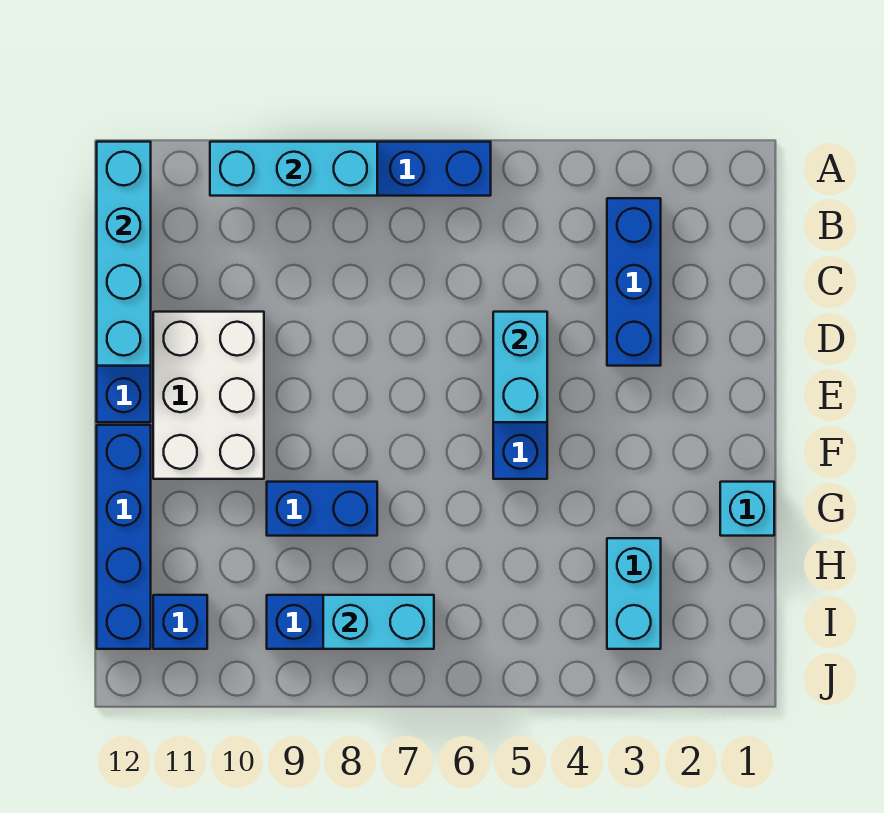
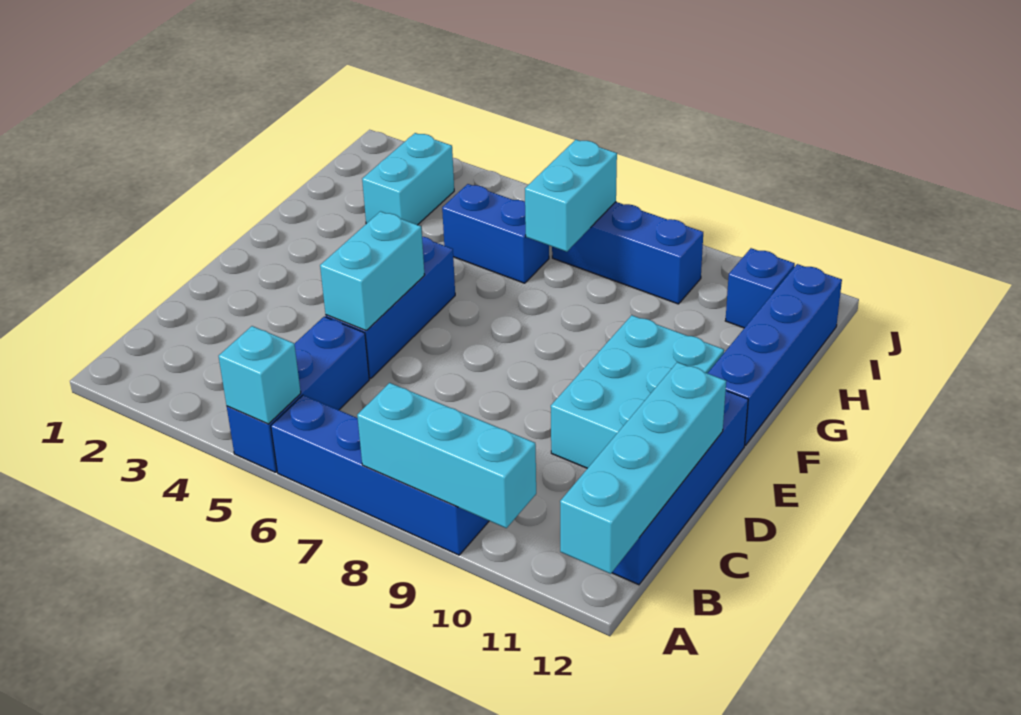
blue 1x3 brick [607,198,661,366] -> blue 1x3 brick moved to [227,317,369,472]
white 2x3 brick [153,312,264,479] -> cyan 2x3 brick [551,315,724,468]
cyan 1x1 brick [720,482,774,536] -> cyan 1x1 brick moved to [219,326,301,424]
blue 1x2 brick [267,482,377,536] -> blue 1x2 brick moved to [442,184,549,283]
cyan 1x2 brick [323,595,434,649] -> cyan 1x2 brick turned to [525,140,617,252]

